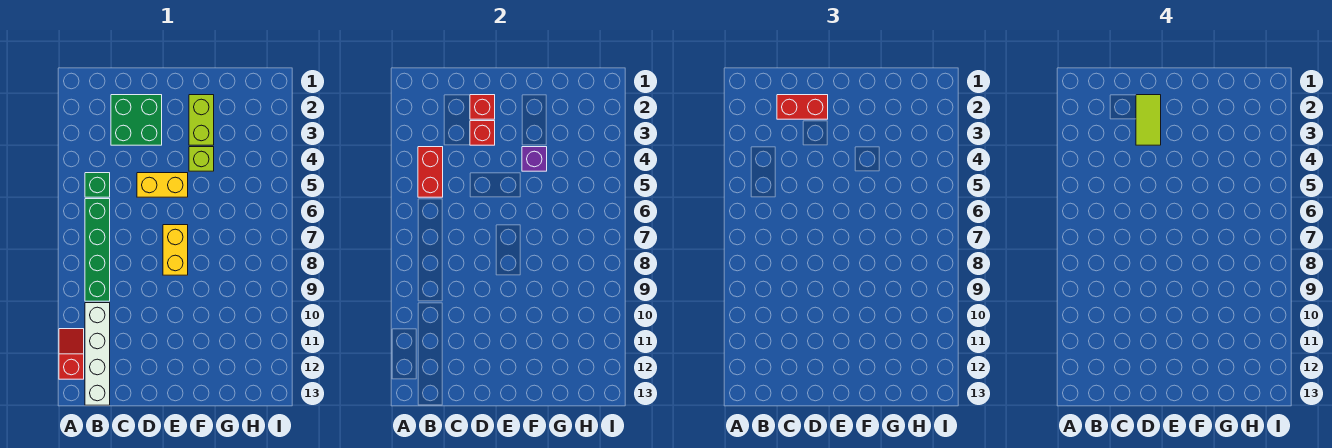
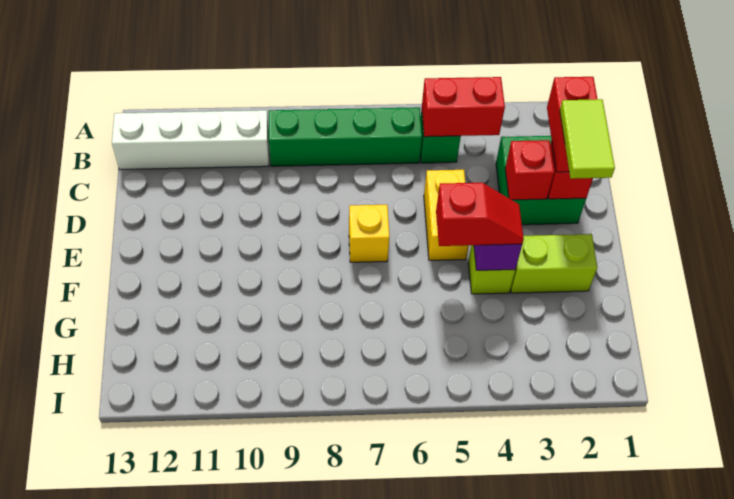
red 1x2 slope [59,329,84,379] -> red 1x2 slope moved to [436,183,524,246]
lime 1x2 tile [1136,95,1161,145] -> lime 1x2 tile turned to [560,99,615,179]
yellow 1x2 brick [163,225,188,275] -> yellow 1x1 brick [349,205,389,262]

